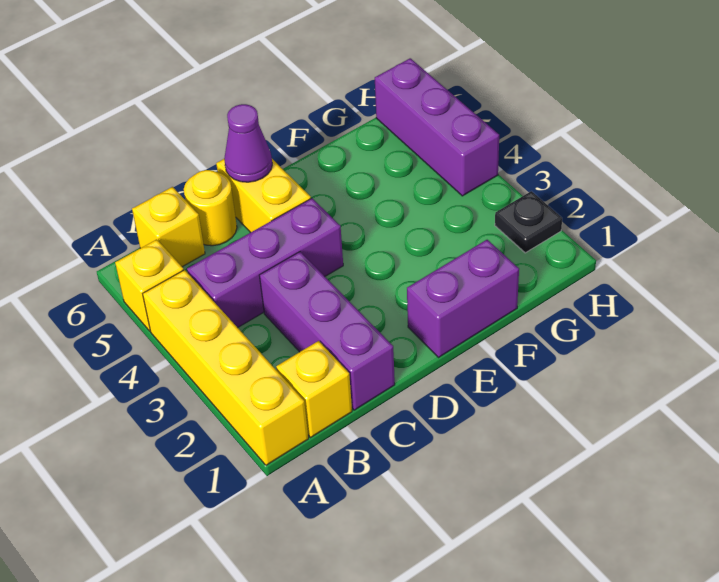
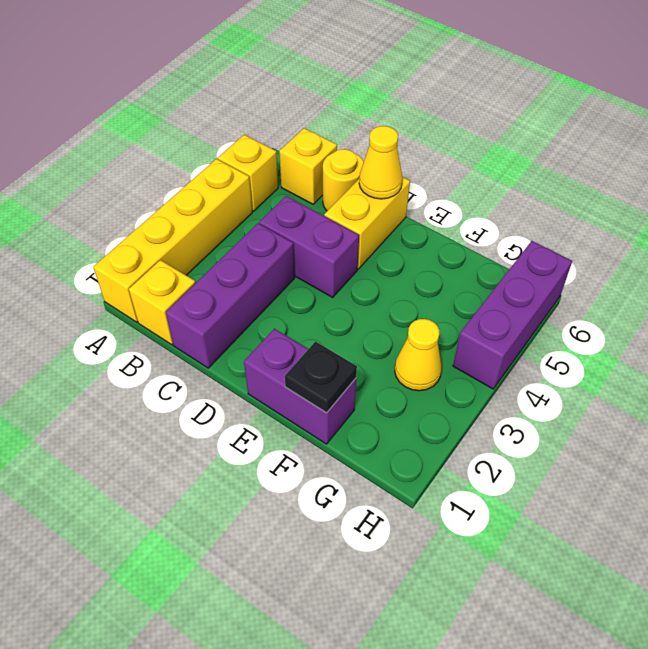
purple 1x3 brick [187,198,343,328] -> purple 1x2 brick [259,196,359,297]
purple 1x1 cone [224,104,272,182] -> yellow 1x1 cone [359,126,402,199]
none -> yellow 1x1 cone [395,319,442,391]
black 1x1 plate [495,191,562,253] -> black 1x1 plate moved to [285,342,357,413]

